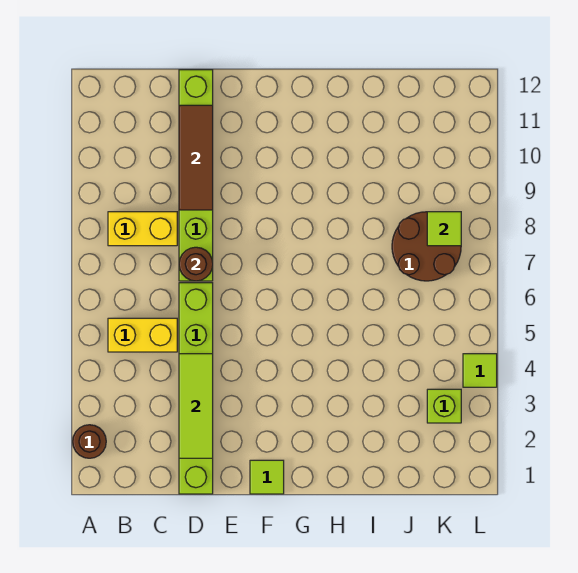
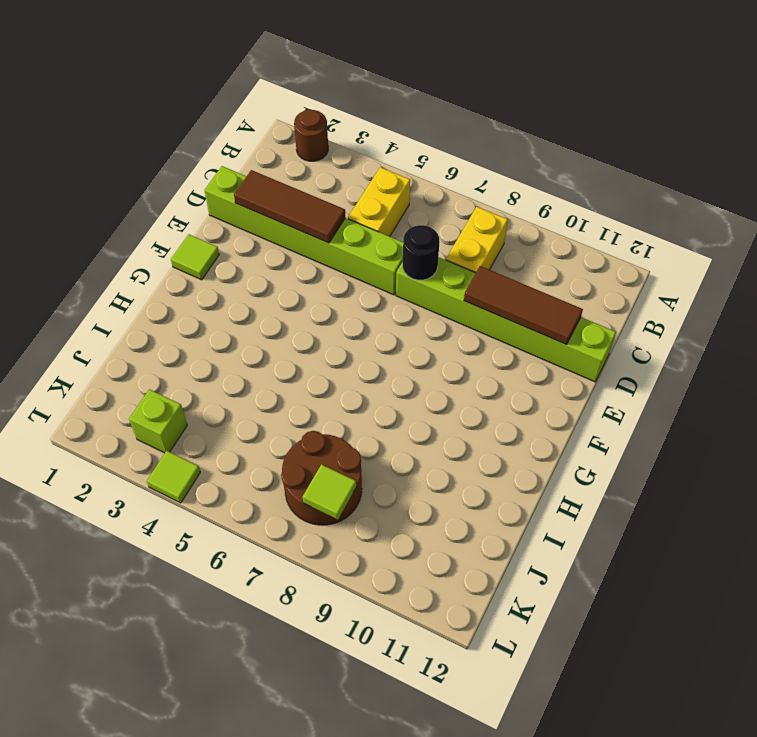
lime 1x3 tile [179,354,213,458] -> brown 1x3 tile [234,170,345,243]
brown 1x1 round brick [179,247,213,281] -> black 1x1 round brick [403,225,440,280]

